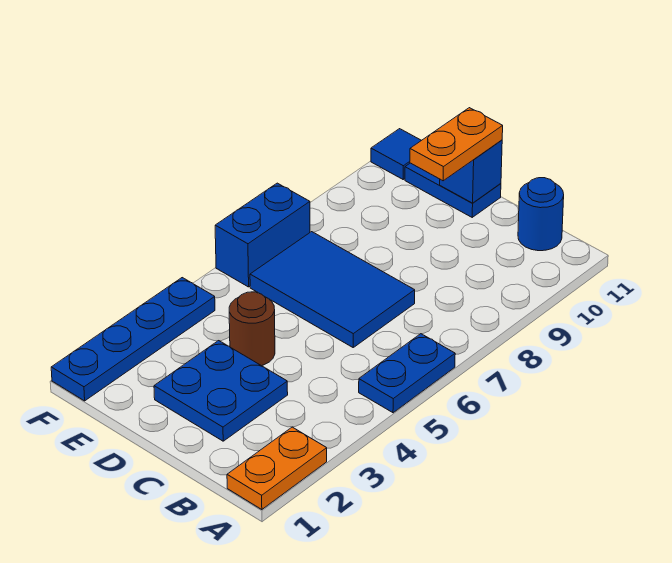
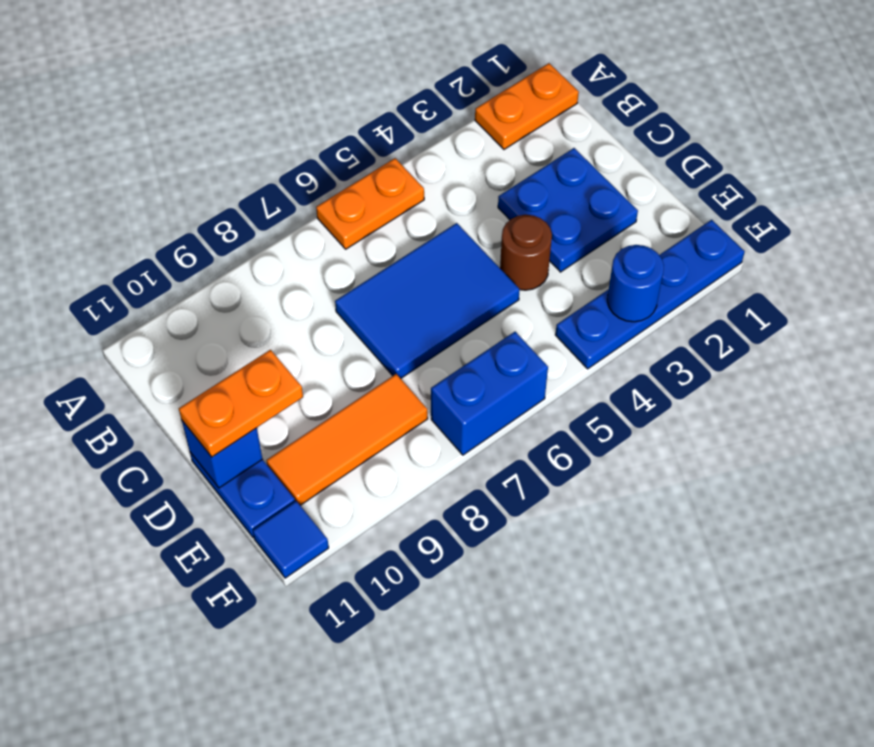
blue 1x2 plate [359,334,455,413] -> orange 1x2 plate [316,158,424,249]
blue 1x1 round brick [518,178,564,251] -> blue 1x1 round brick moved to [607,245,664,322]
blue 2x3 tile [250,232,415,347] -> blue 2x3 tile turned to [335,223,520,378]
none -> orange 1x3 tile [266,374,428,505]

